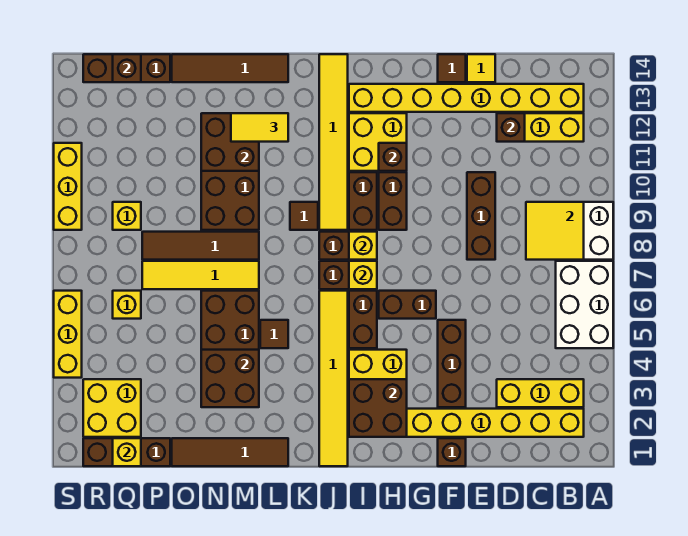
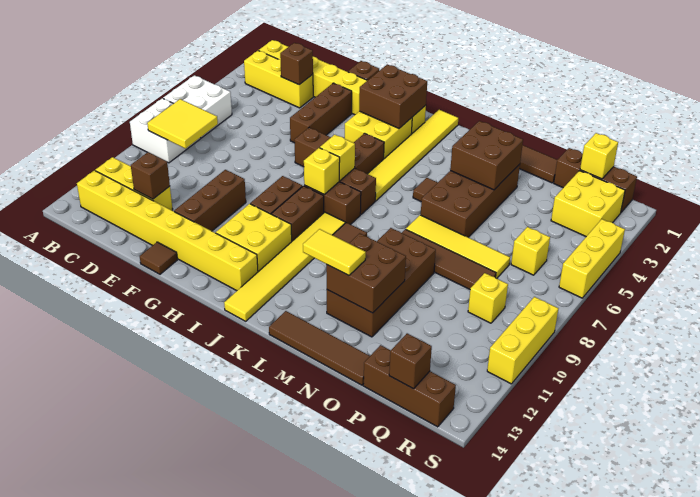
white 2x3 brick [556,261,613,348] -> white 2x2 brick [163,75,232,138]
brown 1x3 brick [467,172,495,260] -> brown 1x3 brick moved to [174,170,246,231]
yellow 1x1 tile [467,54,495,82] -> none
brown 1x1 brick [379,143,407,171] -> brown 1x1 brick moved to [280,43,313,85]

